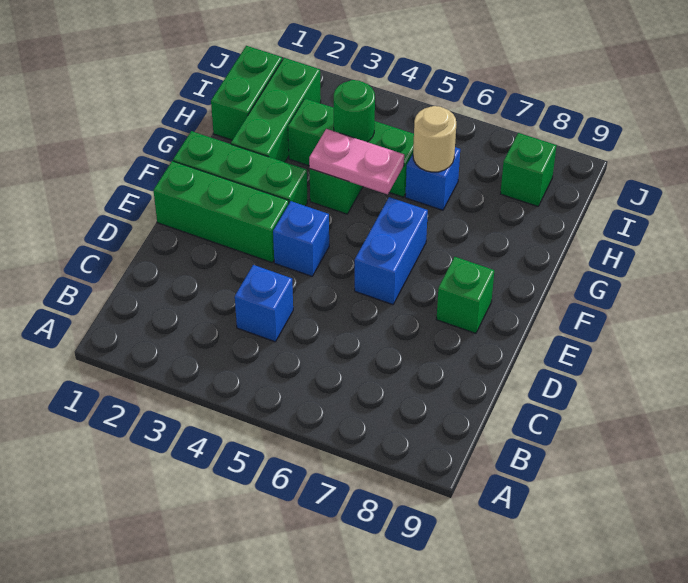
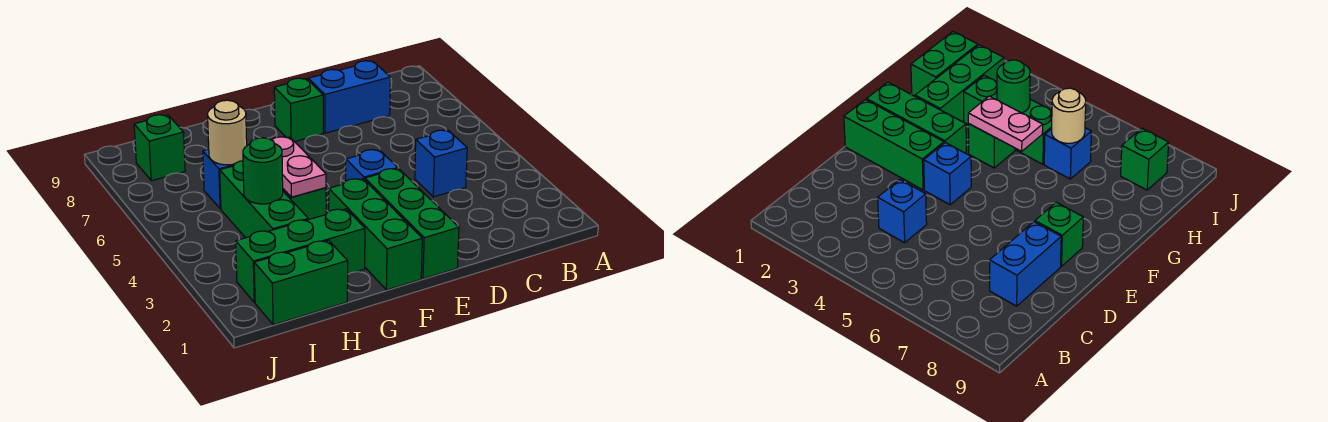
blue 1x2 brick [355,197,428,305] -> blue 1x2 brick moved to [308,61,390,133]

